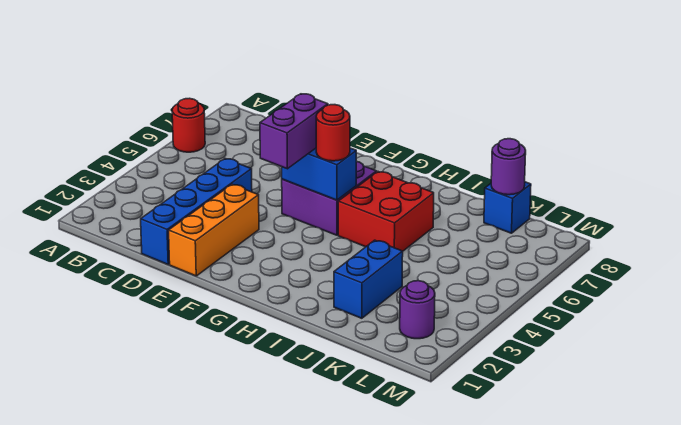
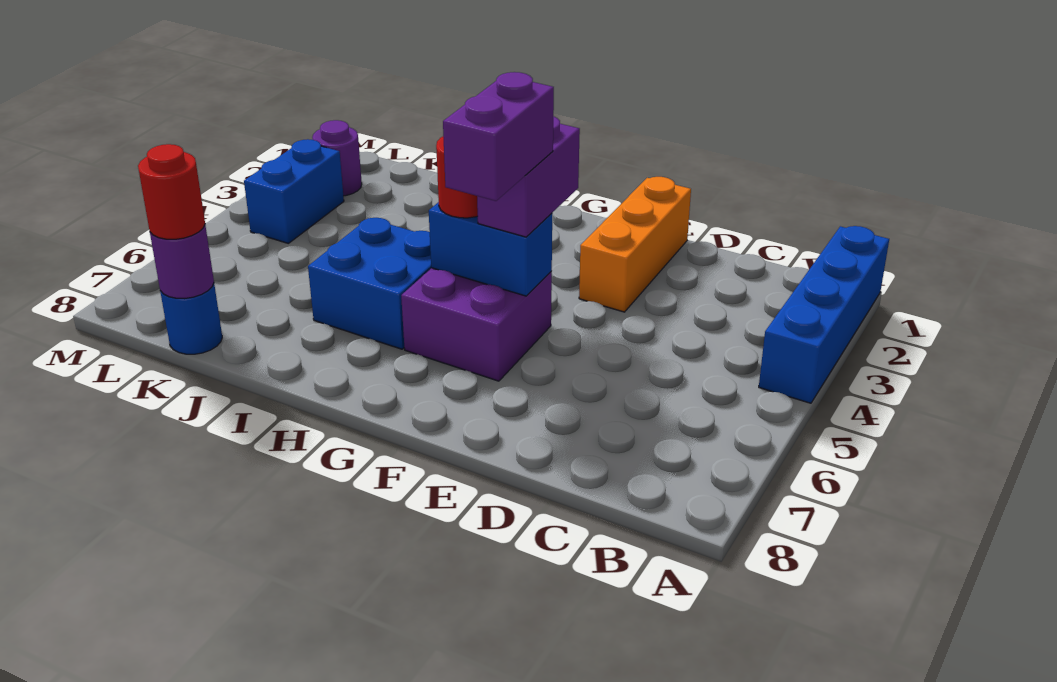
red 1x1 round brick [172,98,205,152] -> red 1x1 round brick moved to [138,144,205,239]
blue 1x4 brick [141,159,252,264] -> blue 1x4 brick moved to [759,226,889,403]
none -> purple 1x2 brick [443,72,554,201]
red 2x2 brick [338,172,434,251] -> blue 2x2 brick [308,218,431,349]
blue 1x2 brick [334,240,403,318] -> blue 1x2 brick moved to [244,139,344,243]
blue 1x1 brick [484,182,531,233] -> blue 1x1 round brick [160,284,222,354]

